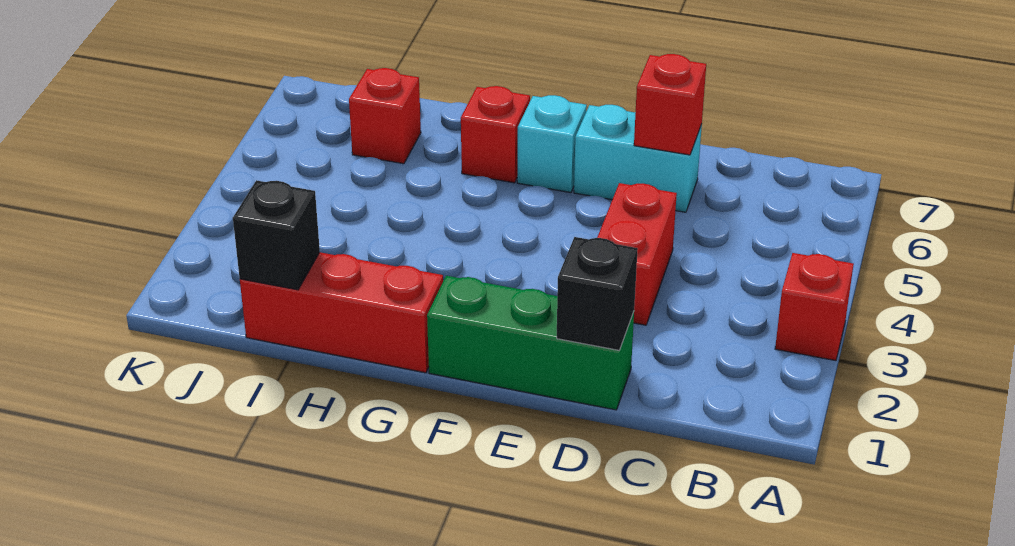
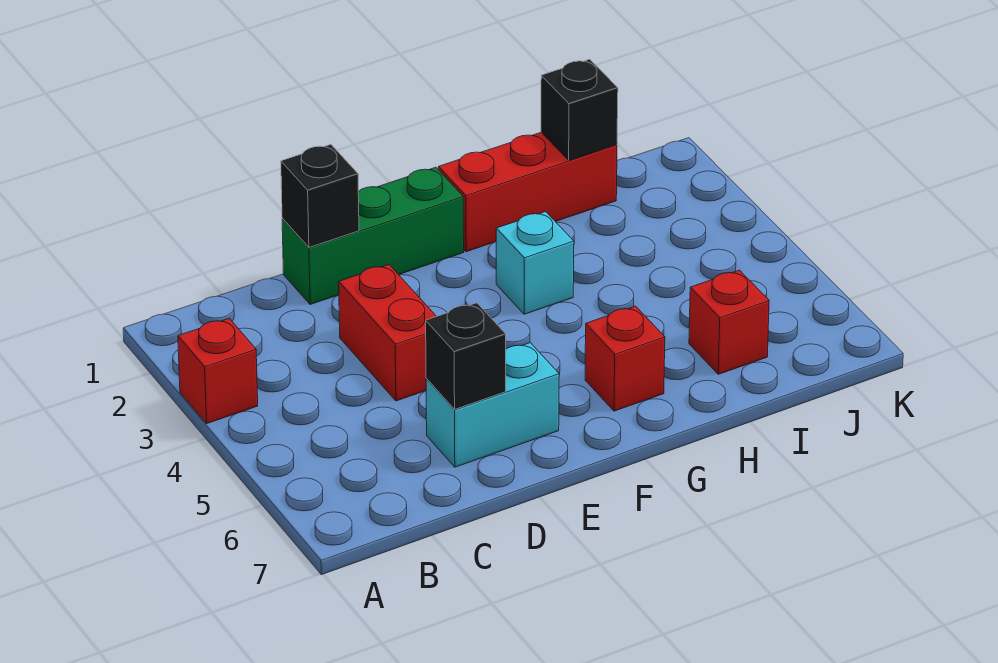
red 1x1 brick [634,54,706,155] -> black 1x1 brick [426,303,506,410]
cyan 1x1 brick [517,95,587,193] -> cyan 1x1 brick moved to [496,212,574,314]

